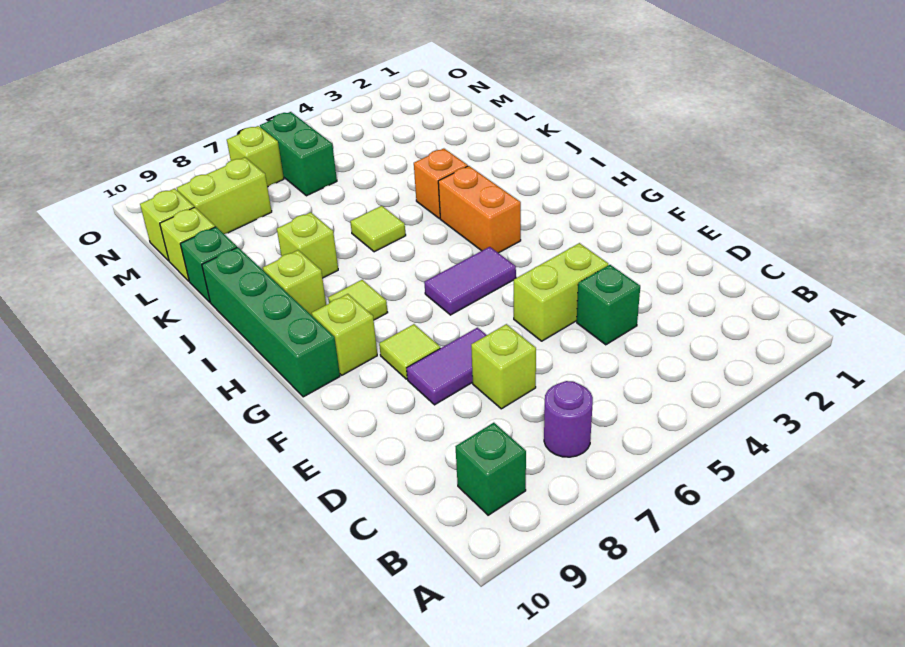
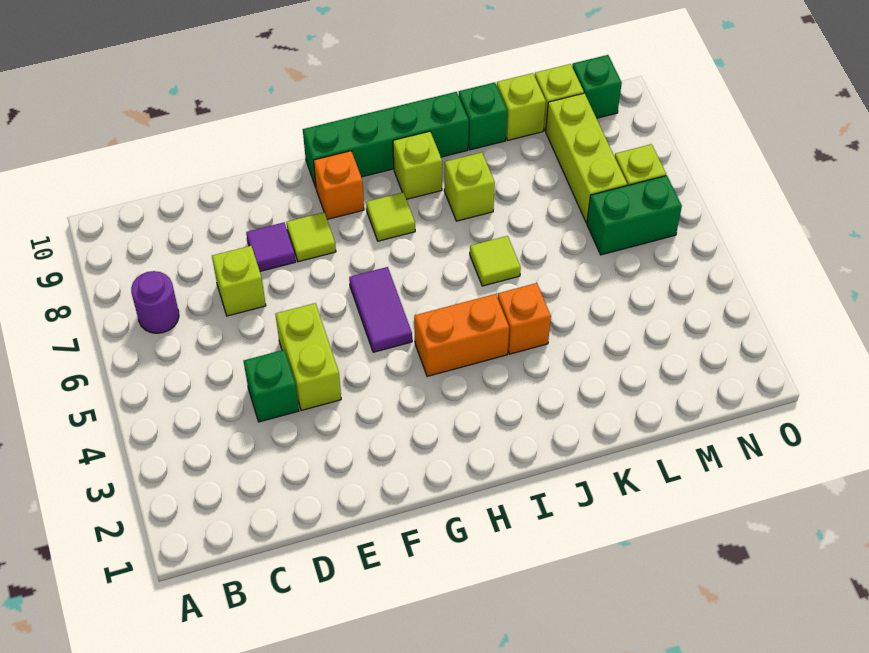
green 1x1 brick [455,423,526,515] -> green 1x1 brick moved to [572,55,622,118]
purple 1x2 tile [407,328,487,405] -> purple 1x1 tile [246,222,296,271]
lime 1x1 brick [312,294,377,375] -> orange 1x1 brick [314,151,364,219]
lime 1x2 brick [177,157,272,234] -> lime 1x3 brick [546,93,627,223]

